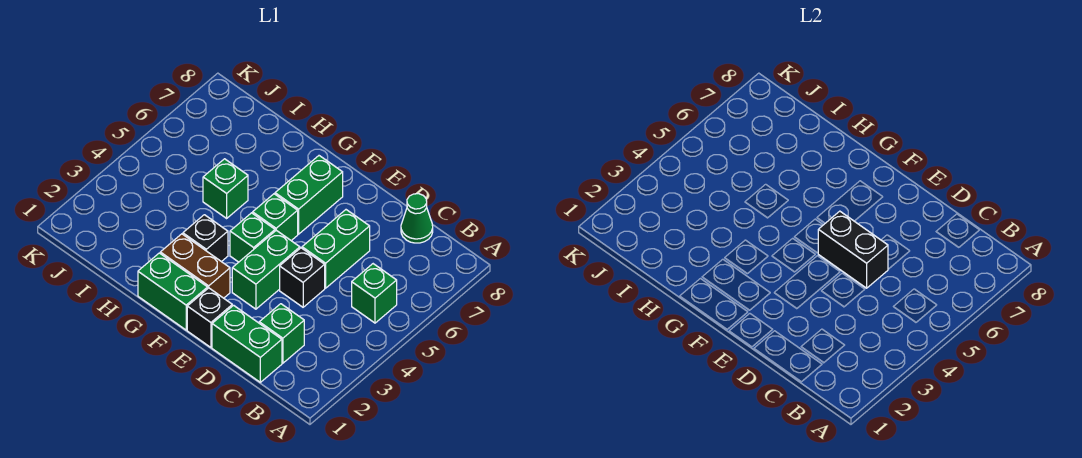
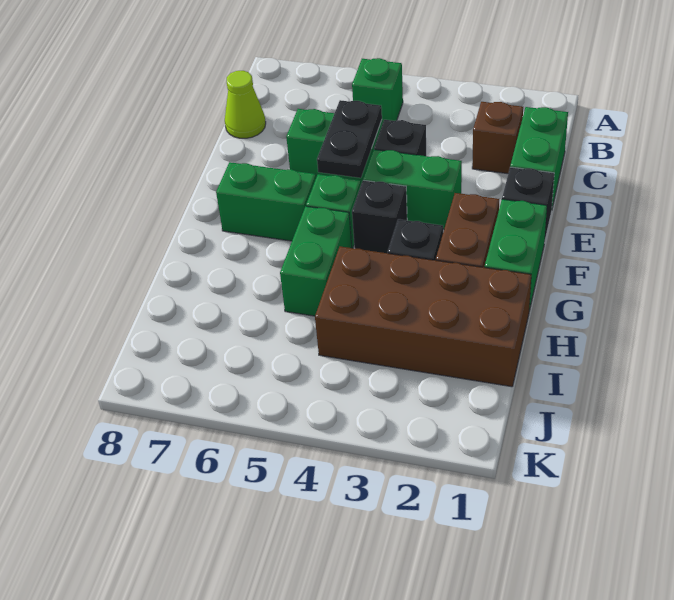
green 1x1 brick [259,304,304,363] -> brown 1x1 brick [472,102,523,174]
green 1x1 cone [401,194,433,243] -> lime 1x1 cone [225,71,266,138]
black 1x2 brick [818,211,888,288] -> black 1x2 plate [317,100,382,178]
green 1x1 brick [230,213,275,262] -> black 1x1 brick [352,180,407,253]
none -> brown 2x4 brick [315,247,531,387]
green 1x1 brick [203,159,248,218] -> green 1x2 brick [280,206,352,316]

